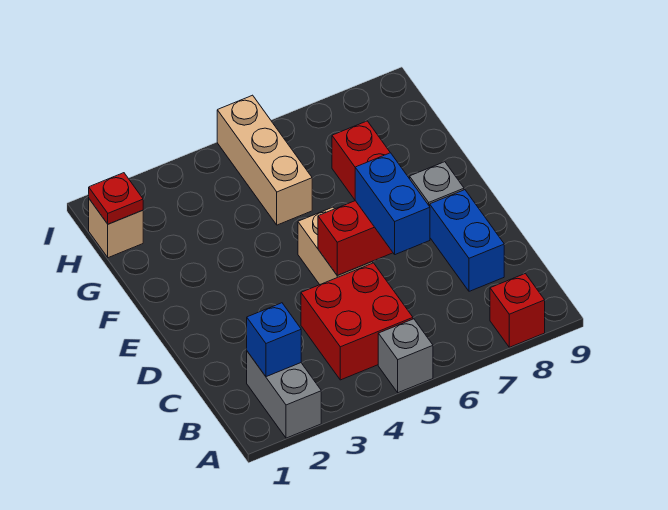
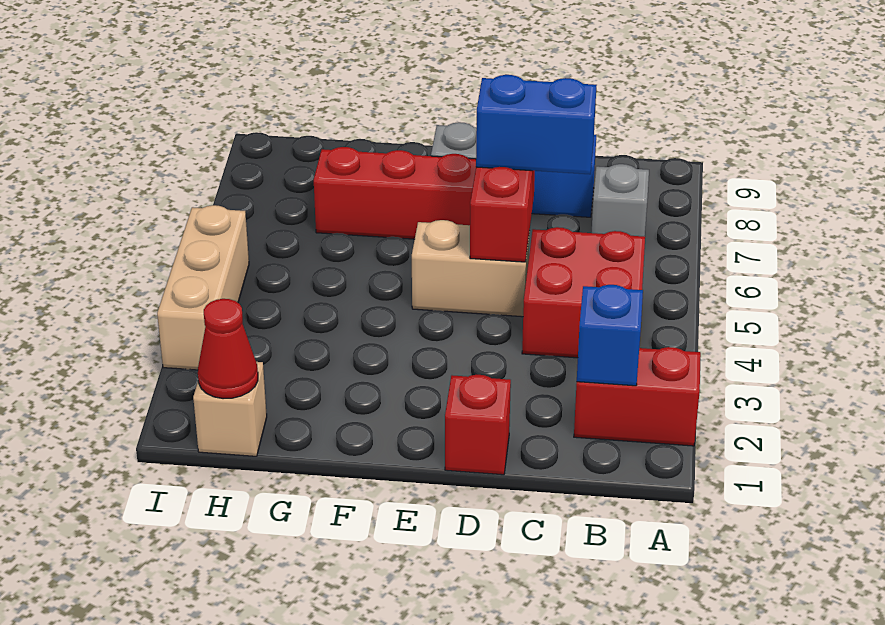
grey 1x2 brick [247,351,321,438] -> red 1x2 brick [574,347,701,446]
grey 1x1 brick [378,319,433,393] -> grey 1x1 brick moved to [592,164,649,237]
red 1x1 brick [490,274,545,347] -> red 1x1 brick moved to [445,375,511,475]
tan 1x3 brick [217,95,312,225] -> tan 1x3 brick turned to [157,205,249,370]
red 1x1 plate [89,173,143,224] -> red 1x1 cone [198,299,258,399]

